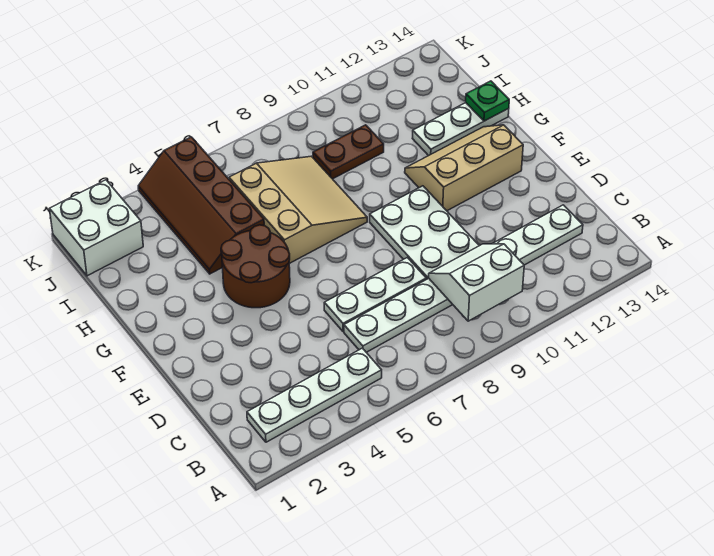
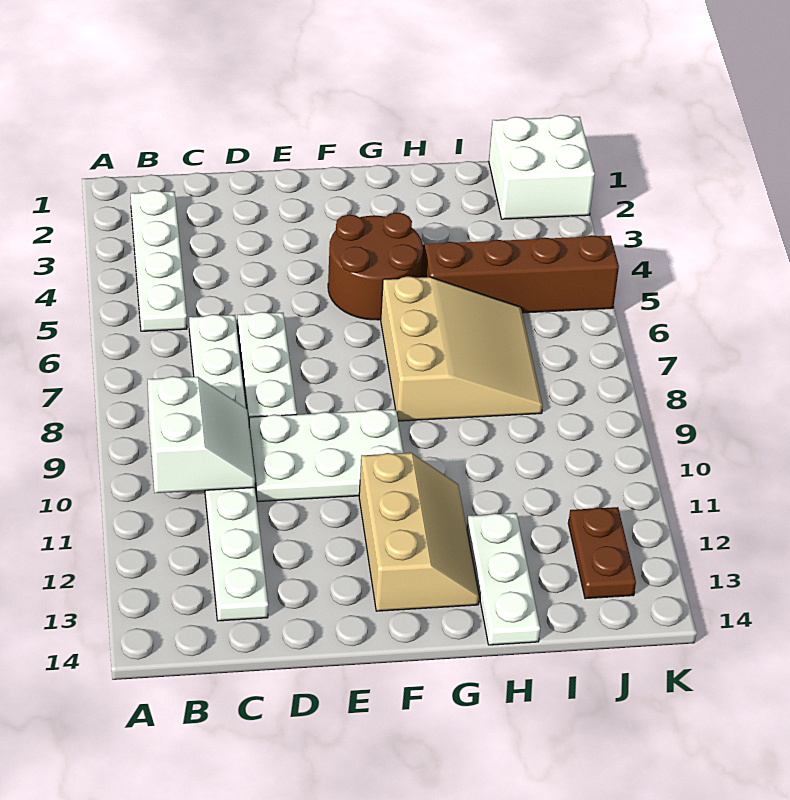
tan 3x3 slope [229,156,367,264] -> tan 3x3 slope turned to [381,276,543,421]
green 1x1 plate [466,81,509,121] -> none
brown 1x2 plate [313,125,384,179] -> brown 1x2 plate moved to [568,507,636,599]

